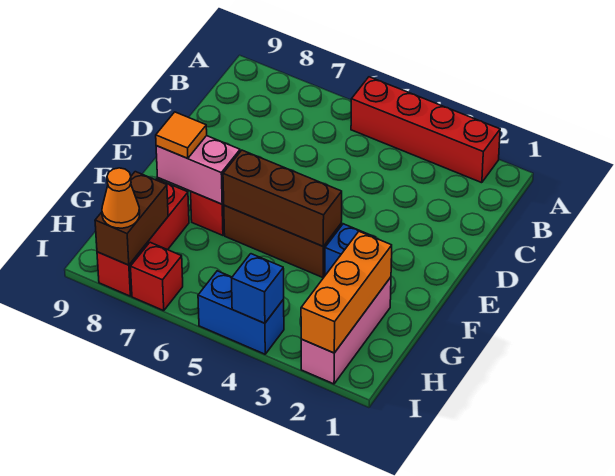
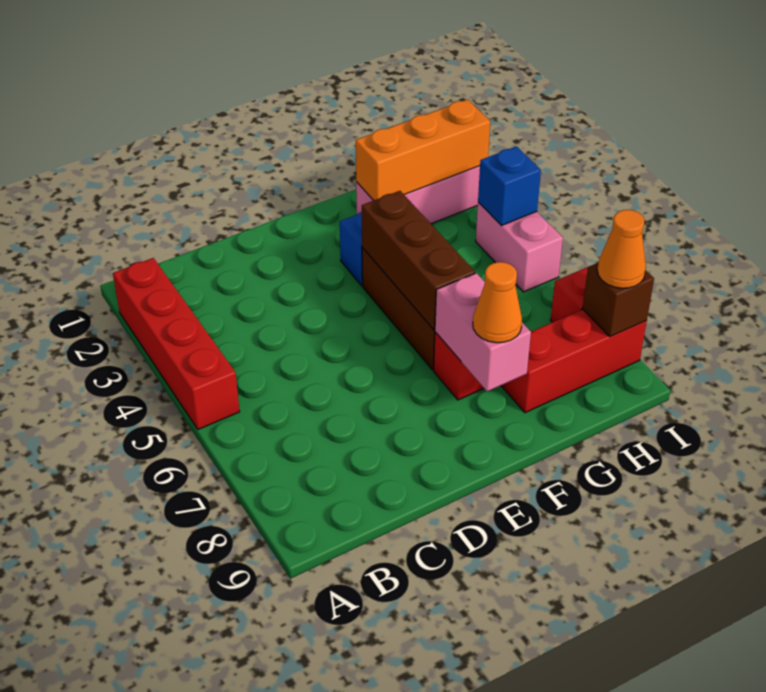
orange 1x1 tile [156,112,207,158] -> orange 1x1 cone [473,262,522,343]
brown 1x2 brick [95,172,168,265] -> brown 1x1 brick [583,263,654,337]
blue 1x2 brick [198,271,284,354] -> pink 1x2 brick [476,202,563,292]

